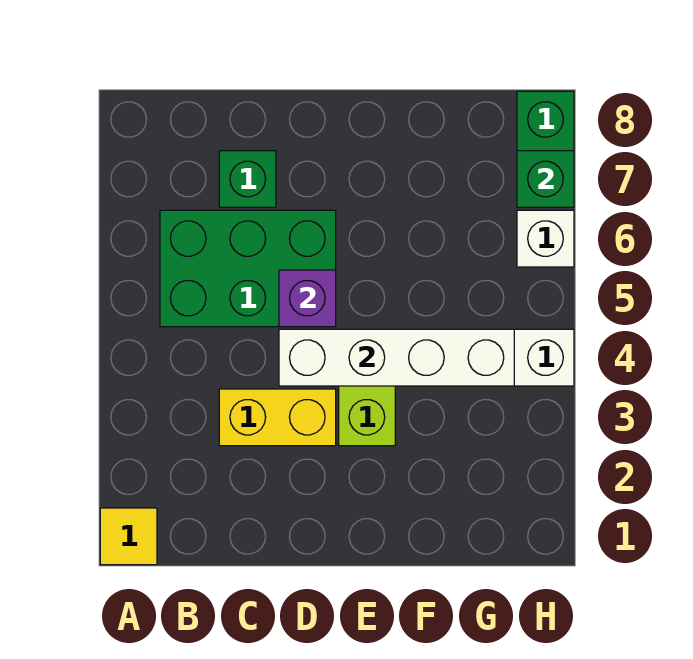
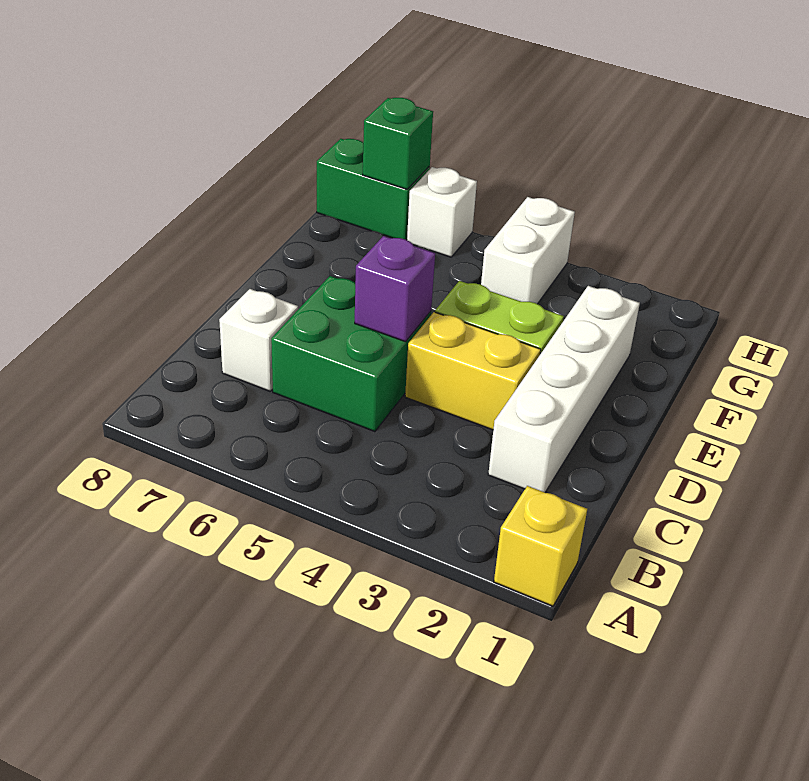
yellow 1x1 tile [100,508,157,565] -> yellow 1x1 brick [494,486,587,606]
green 2x3 brick [160,210,336,327] -> green 2x2 brick [271,276,431,432]
yellow 1x2 brick [219,389,336,446] -> yellow 1x2 brick turned to [405,312,541,430]
green 1x1 brick [219,151,276,207] -> white 1x1 brick [219,289,298,391]
white 1x4 brick [279,329,514,386] -> white 1x4 brick moved to [488,286,640,492]

